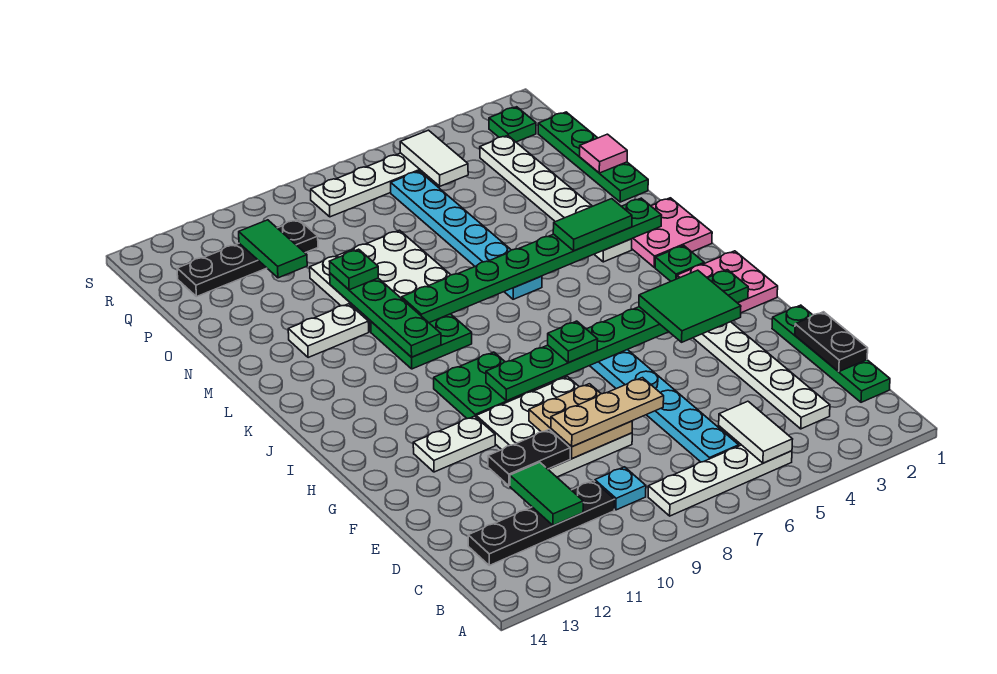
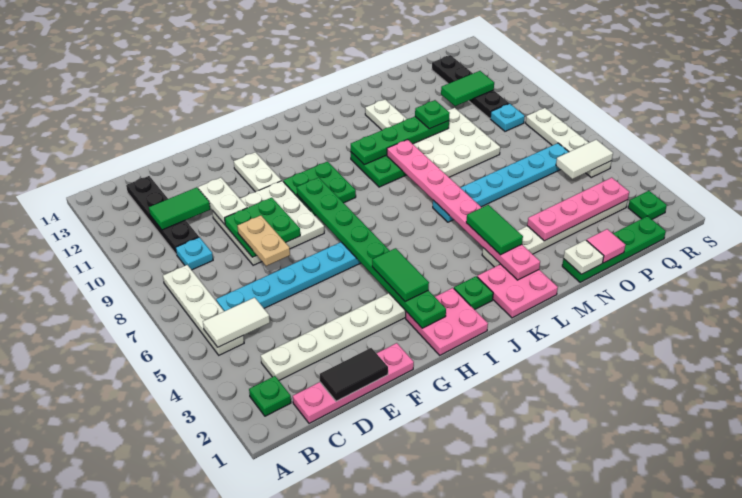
green 1x4 plate [772,305,890,402] -> pink 1x4 plate [293,343,414,423]
black 1x2 plate [795,312,868,372] -> black 1x2 tile [320,348,388,401]
tan 1x3 plate [551,378,664,447] -> tan 1x2 plate [237,215,290,266]
tan 2x2 plate [529,384,632,459] -> green 2x2 plate [225,198,300,257]
black 1x2 plate [488,429,570,486] -> white 1x2 plate [198,178,247,224]
green 2x2 tile [639,270,741,342] -> green 1x2 tile [372,248,429,302]
green 1x1 plate [548,321,598,362] -> green 1x1 plate moved to [249,376,291,416]
green 1x8 plate [402,198,662,323] -> pink 1x8 plate [387,140,540,280]
none -> white 1x1 plate [564,240,604,274]
none -> pink 1x4 plate [527,178,629,241]
none -> cyan 1x1 plate [490,104,525,131]

